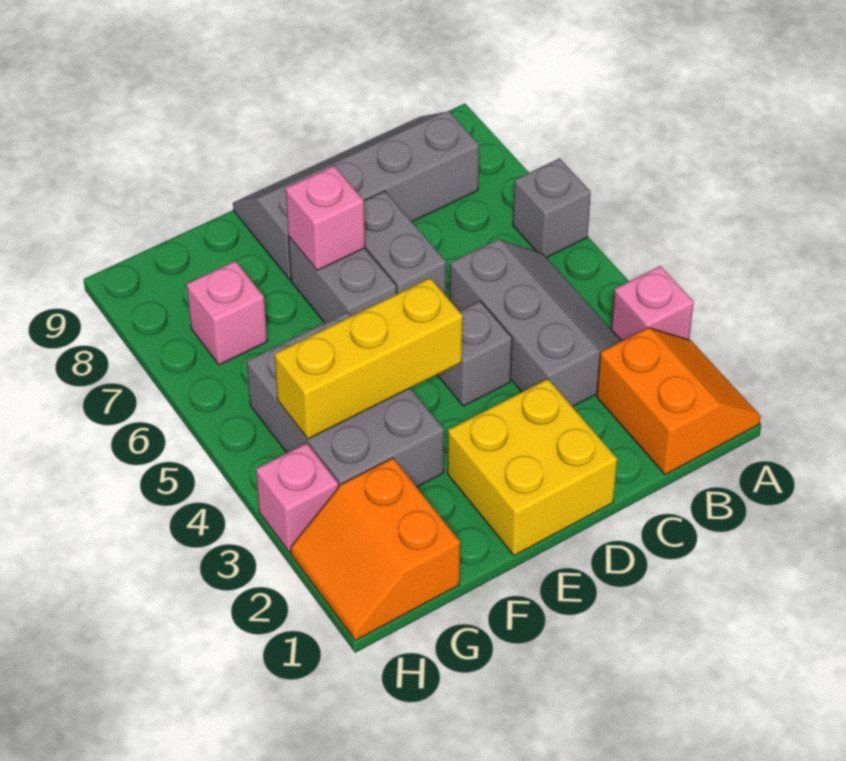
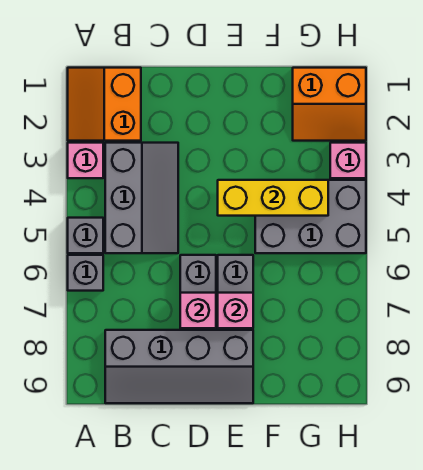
grey 2x3 slope [450,239,621,407] -> grey 2x3 slope turned to [105,143,178,253]
yellow 2x2 brick [448,379,617,556] -> none
grey 1x1 brick [437,301,512,406] -> grey 1x1 brick moved to [68,218,103,253]
grey 2x3 brick [247,312,444,487] -> grey 2x3 brick turned to [255,180,366,253]
orange 2x2 slope [291,458,460,640] -> orange 2x2 slope turned to [293,68,366,141]
pink 1x1 brick [187,261,267,365] -> pink 1x1 brick moved to [180,293,216,328]

